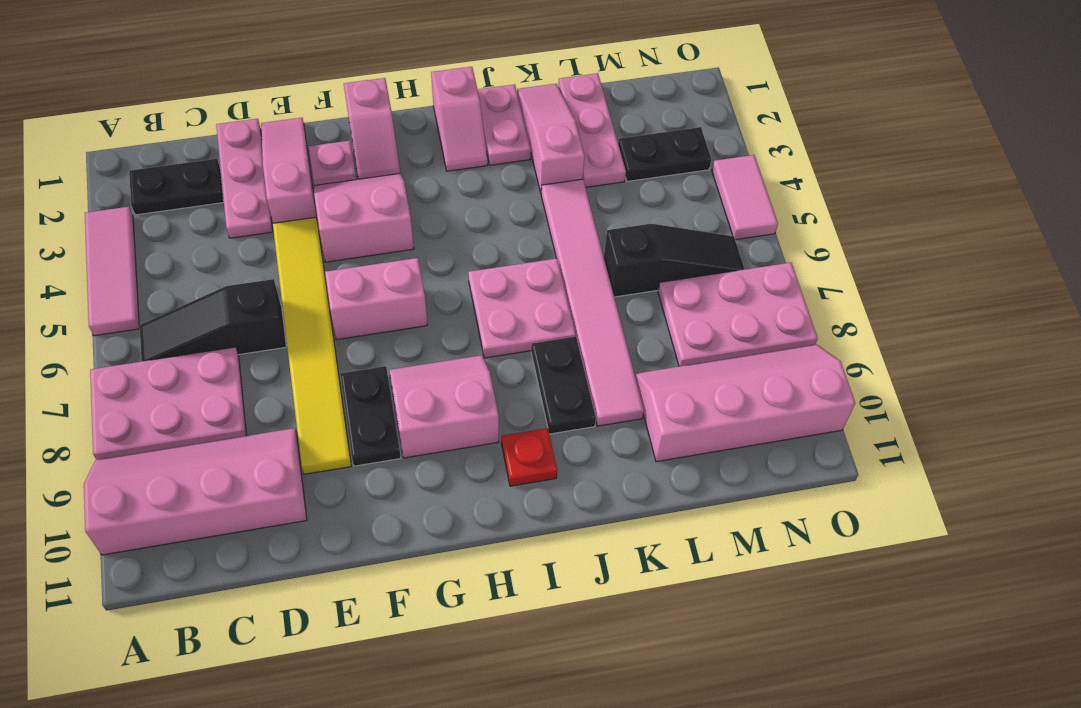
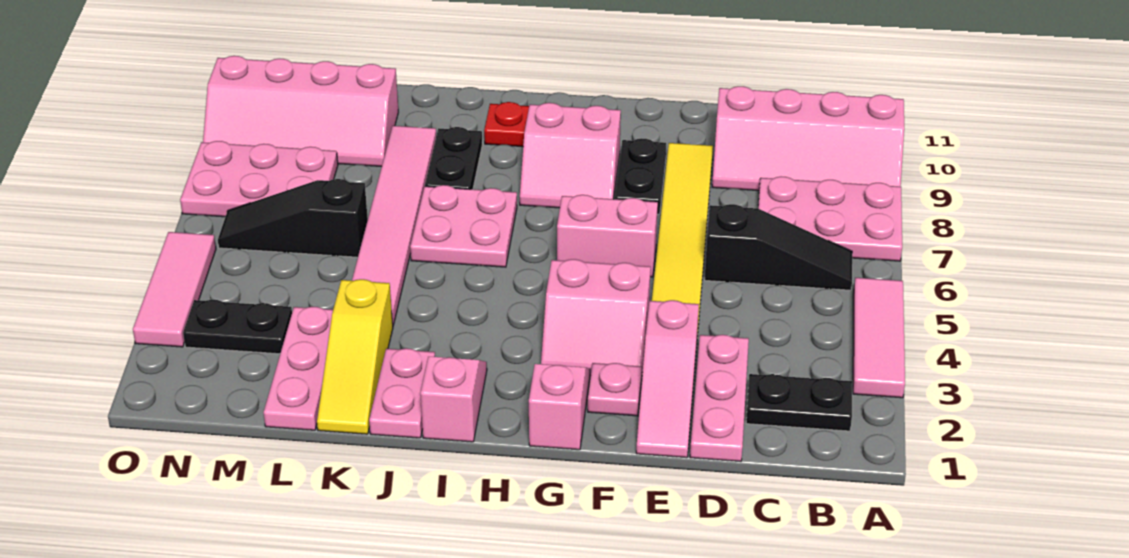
pink 1x3 slope [517,84,585,193] -> yellow 1x3 slope [317,279,393,434]
pink 1x2 tile [712,155,778,240] -> pink 1x3 tile [133,232,216,347]

